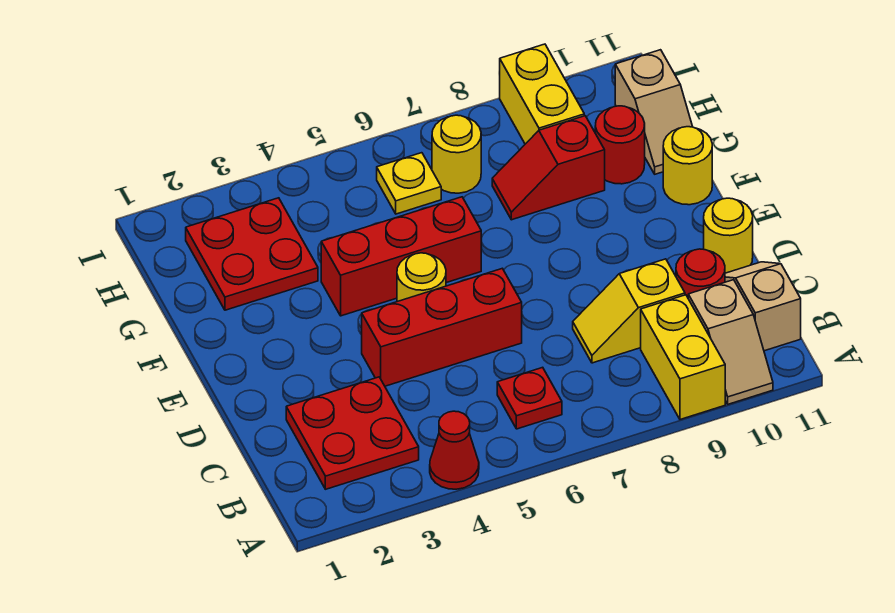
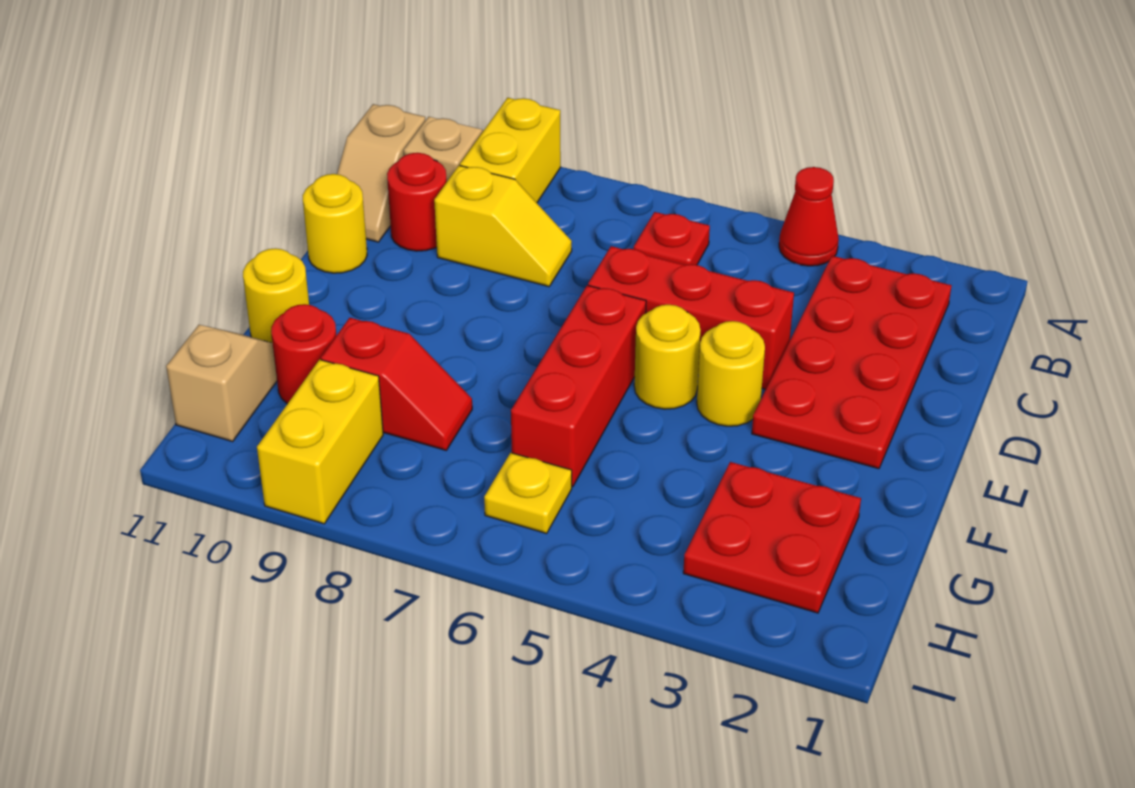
red 2x2 plate [286,377,419,489] -> red 2x4 plate [752,256,952,469]
red 1x3 brick [321,197,481,316] -> red 1x3 brick turned to [511,285,646,487]
yellow 1x1 round brick [432,115,481,193] -> yellow 1x1 round brick moved to [697,321,765,426]

